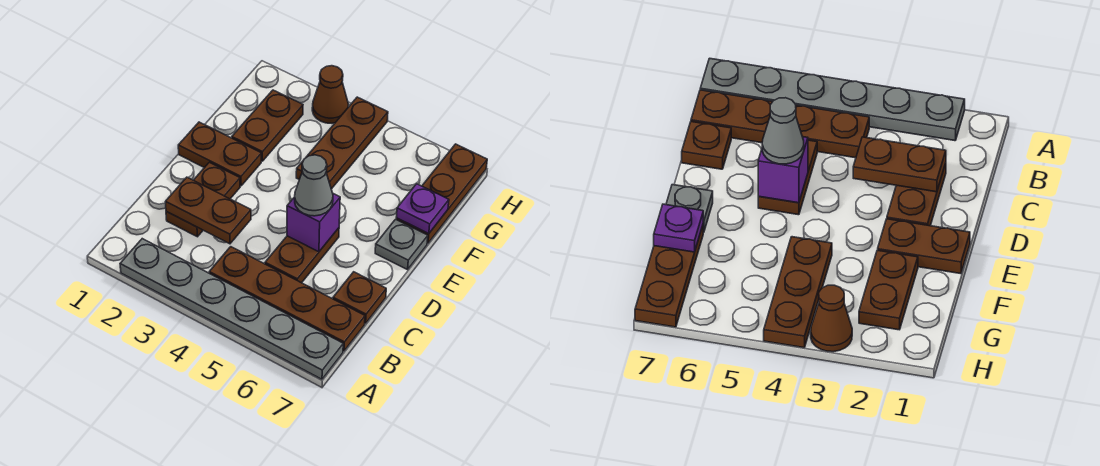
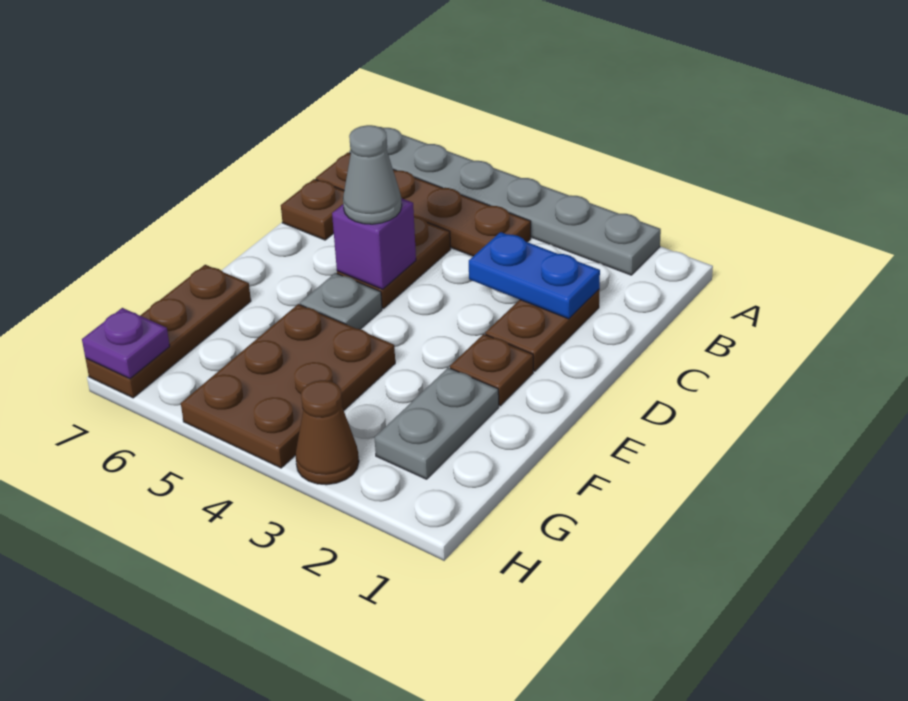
brown 1x2 plate [165,177,251,244] -> blue 1x2 plate [469,232,600,319]
brown 1x2 plate [178,122,261,186] -> brown 1x1 plate [450,334,533,406]
grey 1x1 plate [375,219,428,270] -> grey 1x1 plate moved to [300,273,382,329]
brown 1x2 plate [232,90,303,161] -> grey 1x2 plate [375,368,499,479]
brown 1x3 plate [296,97,388,189] -> brown 2x3 plate [181,304,395,468]
purple 1x1 plate [396,184,449,234] -> purple 1x1 plate moved to [82,308,170,379]

